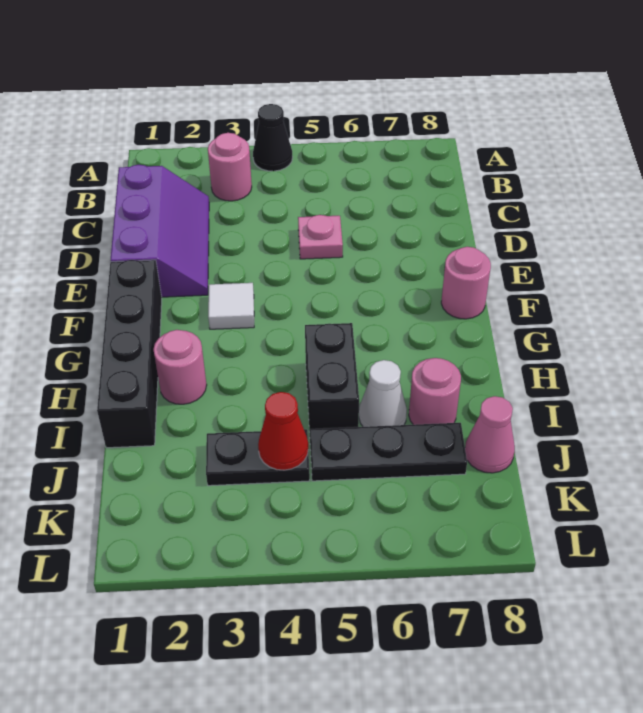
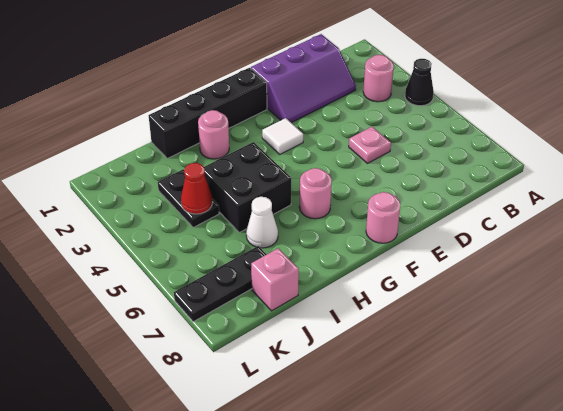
black 1x2 brick [305,323,359,432] -> black 2x2 brick [204,142,291,233]
pink 1x1 round brick [409,358,461,425] -> pink 1x1 round brick moved to [299,168,332,219]
black 1x3 plate [310,423,467,481] -> black 1x3 plate turned to [174,246,267,322]
pink 1x1 cone [465,396,515,473] -> pink 1x1 brick [251,248,299,311]

